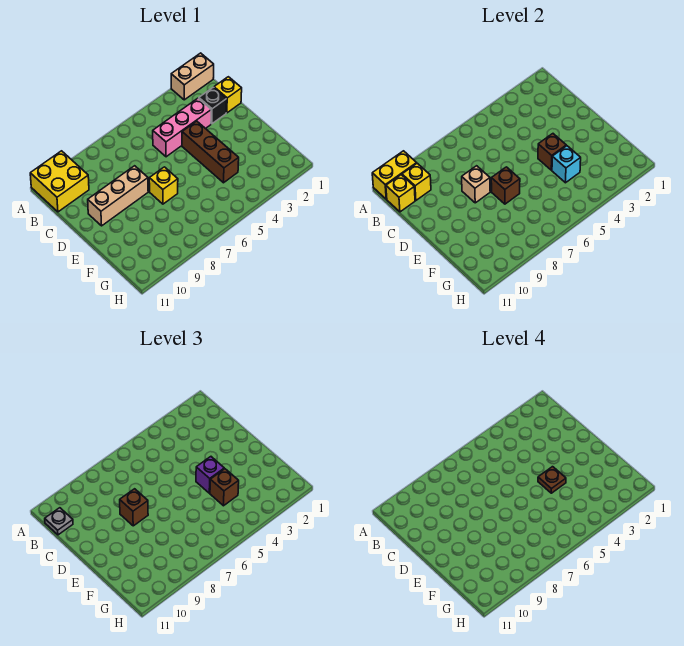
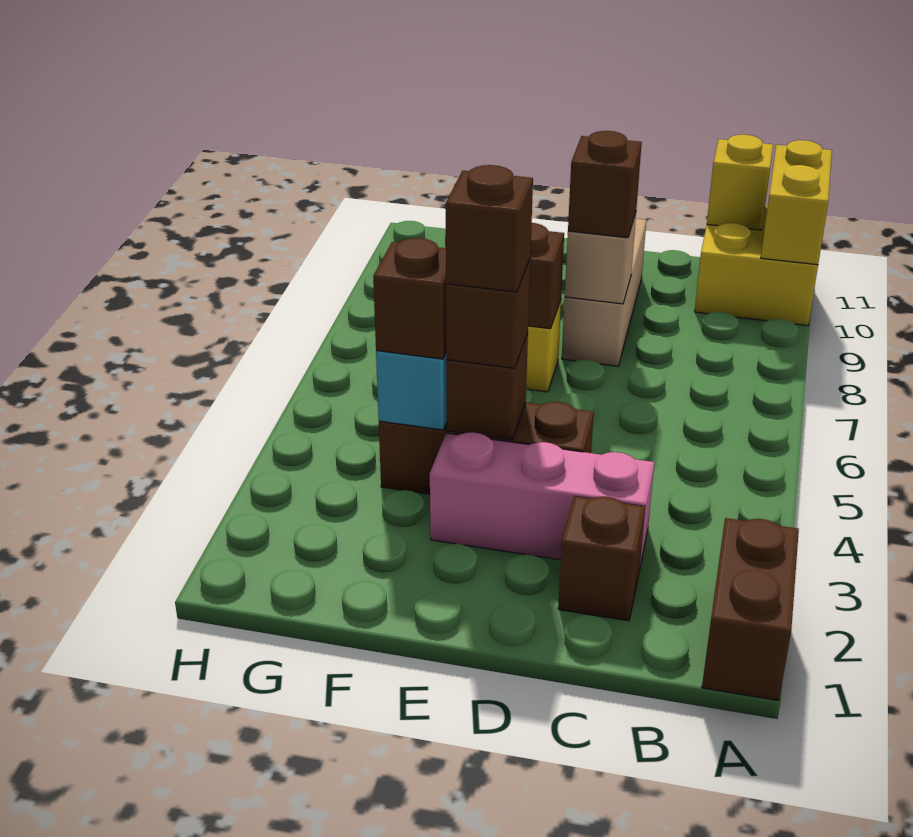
tan 1x2 brick [171,53,214,100] -> brown 1x2 brick [702,518,799,701]
yellow 1x1 brick [402,163,431,200] -> none
grey 1x1 plate [45,508,73,535] -> none
yellow 1x1 brick [214,77,242,113] -> none
black 1x1 brick [199,87,227,124] -> brown 1x1 brick [558,496,645,621]
pink 1x3 brick [153,98,211,157] -> pink 1x3 brick turned to [430,432,654,571]
purple 1x1 brick [196,457,224,493] -> brown 1x1 brick [446,260,530,368]
brown 1x1 plate [538,467,566,493] -> brown 1x1 brick [446,165,533,292]

